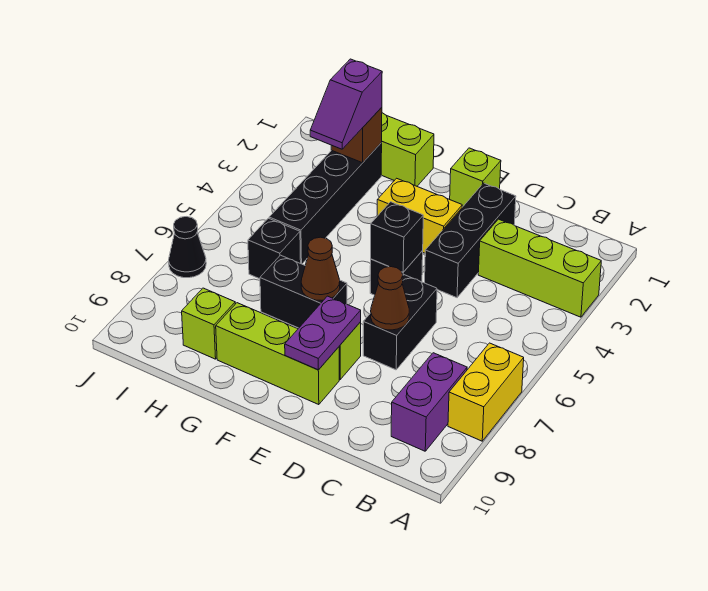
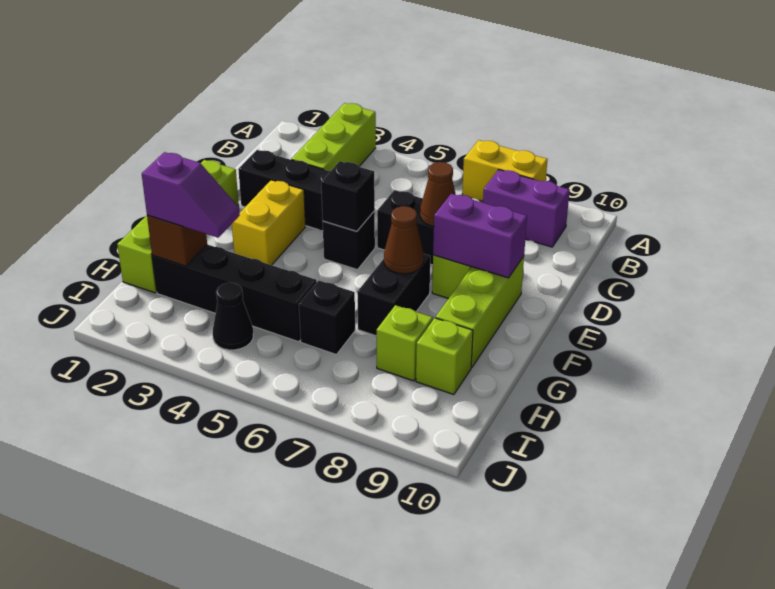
purple 1x2 plate [285,296,361,370] -> purple 1x2 brick [433,194,527,278]
none -> lime 1x1 brick [376,305,433,381]
black 1x1 cone [169,217,206,278] -> black 1x1 cone moved to [212,283,253,350]

